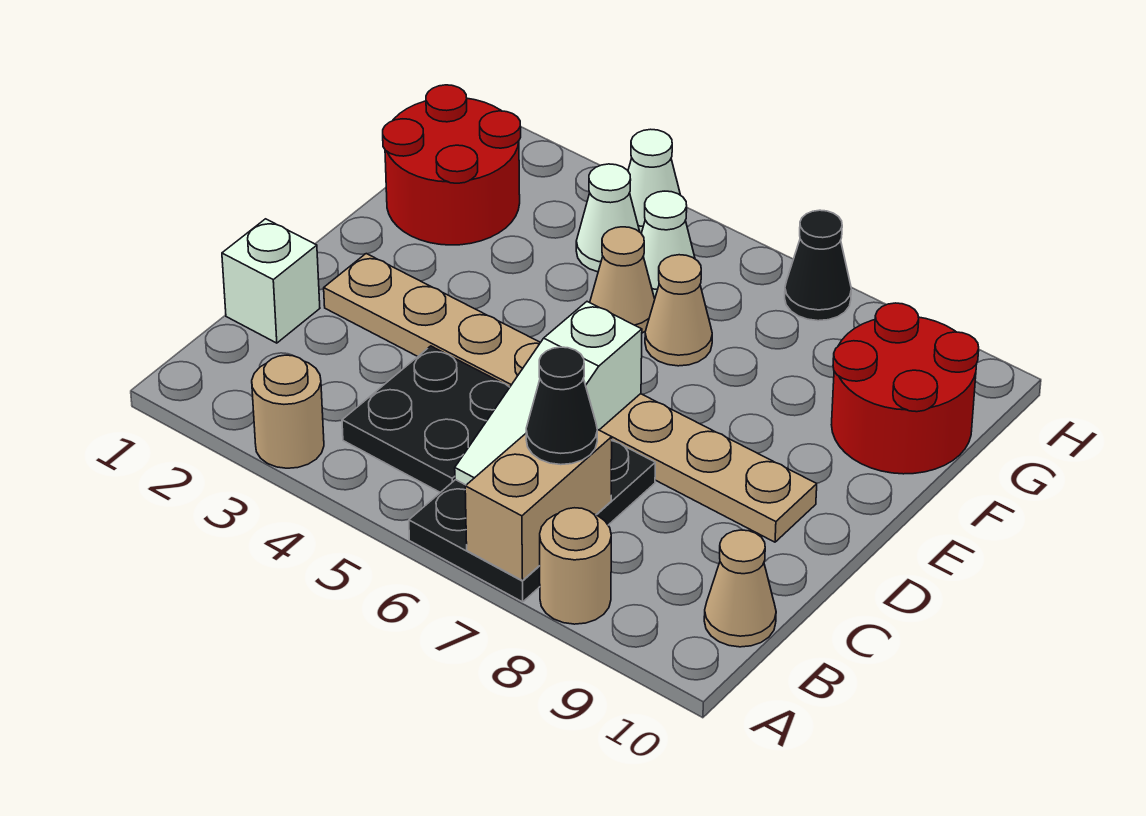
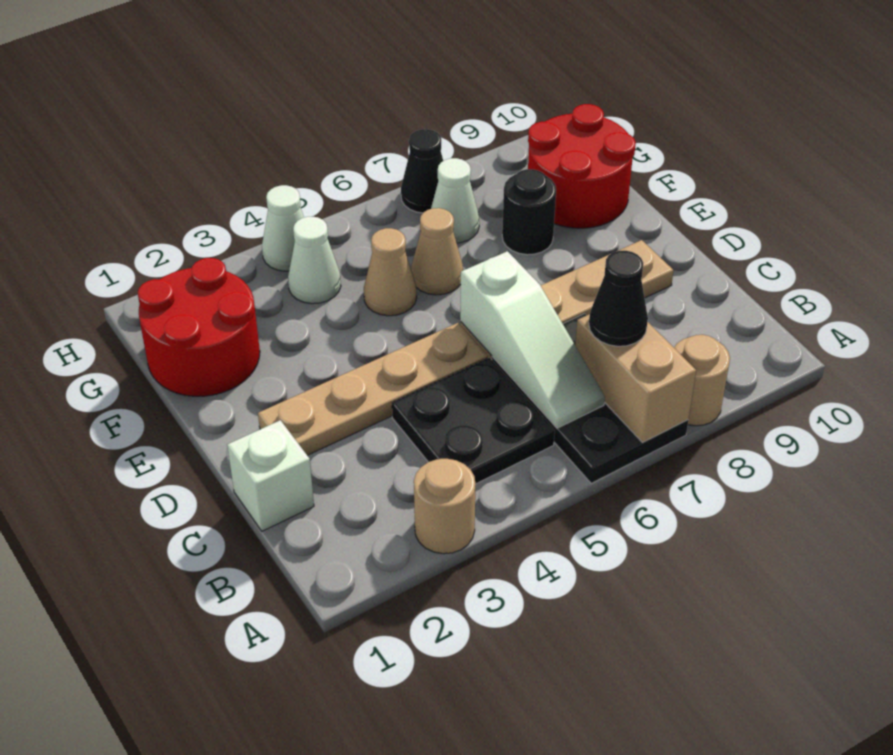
tan 1x1 cone [704,530,776,647] -> none
none -> black 1x1 round brick [502,169,556,255]
white 1x1 cone [641,191,695,299] -> white 1x1 cone moved to [431,158,479,243]

